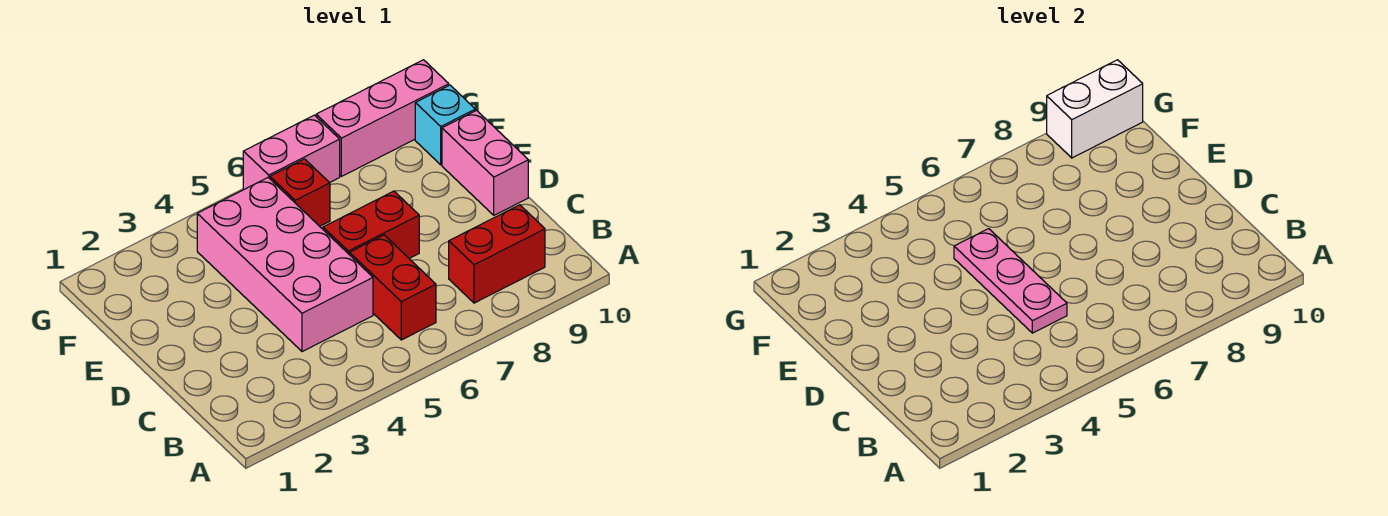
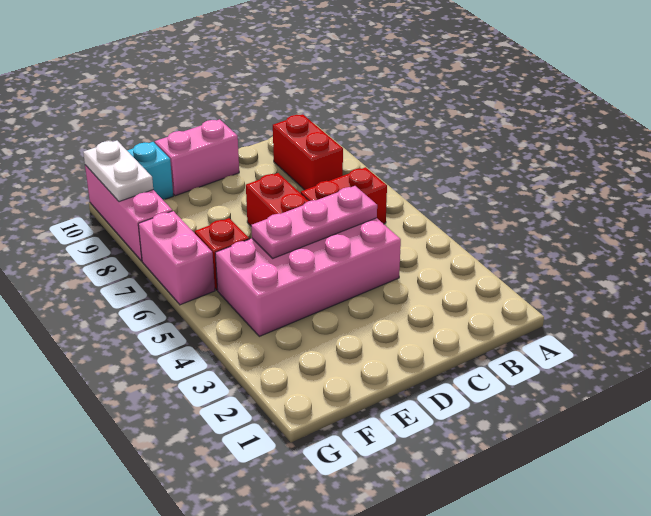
white 1x2 brick [1047,60,1143,158] -> white 1x2 plate [83,141,153,202]

